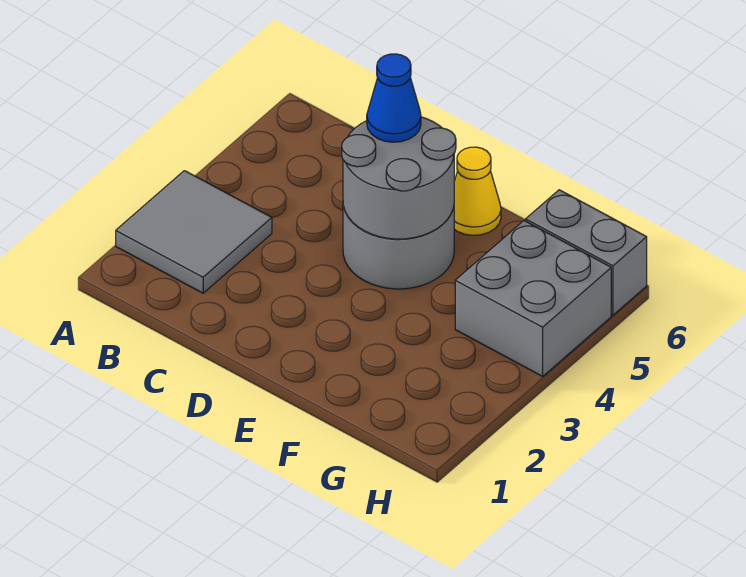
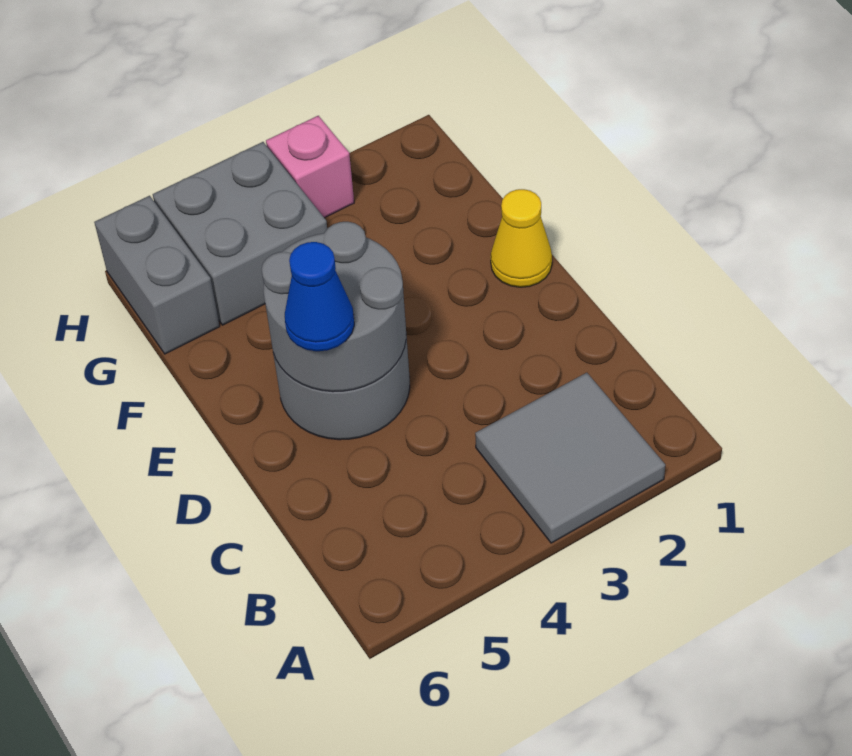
yellow 1x1 cone [454,147,501,235] -> yellow 1x1 cone moved to [491,189,552,287]
none -> pink 1x1 brick [266,116,354,218]

